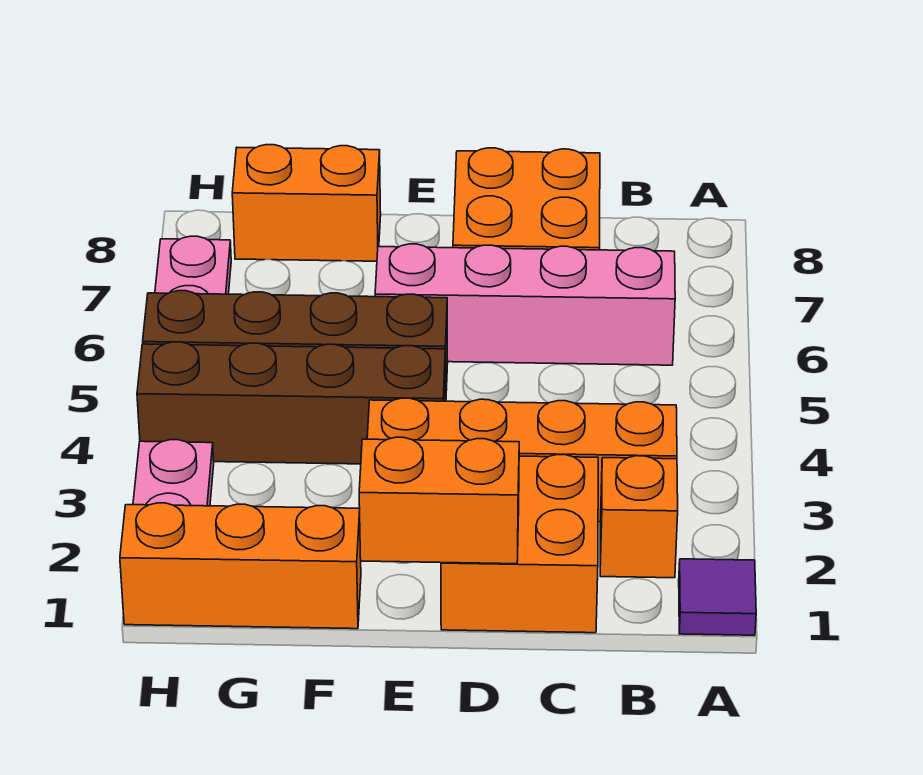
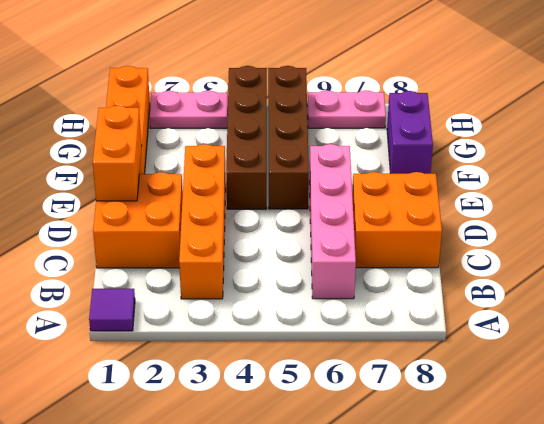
orange 1x1 brick [600,456,678,578] -> none
orange 1x2 brick [232,145,381,261] -> purple 1x2 brick [387,91,433,174]

